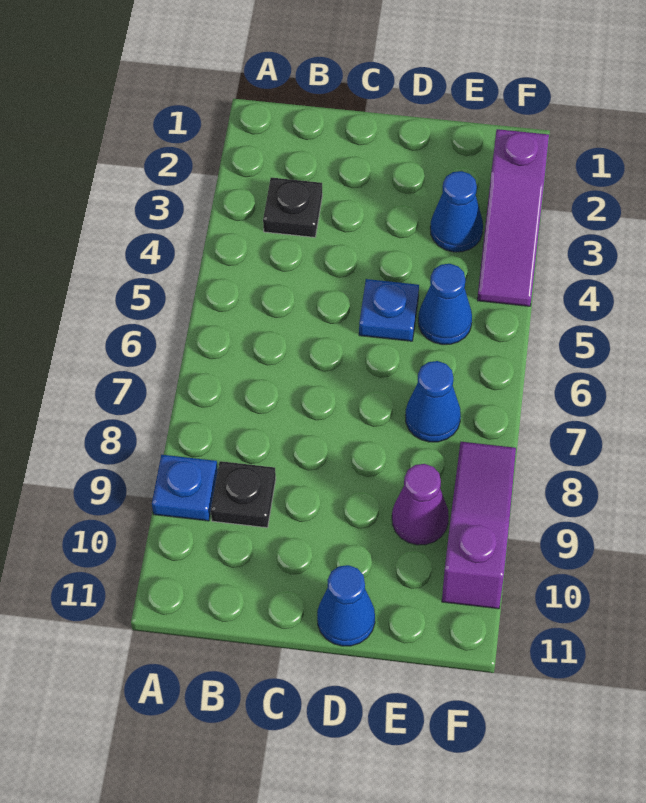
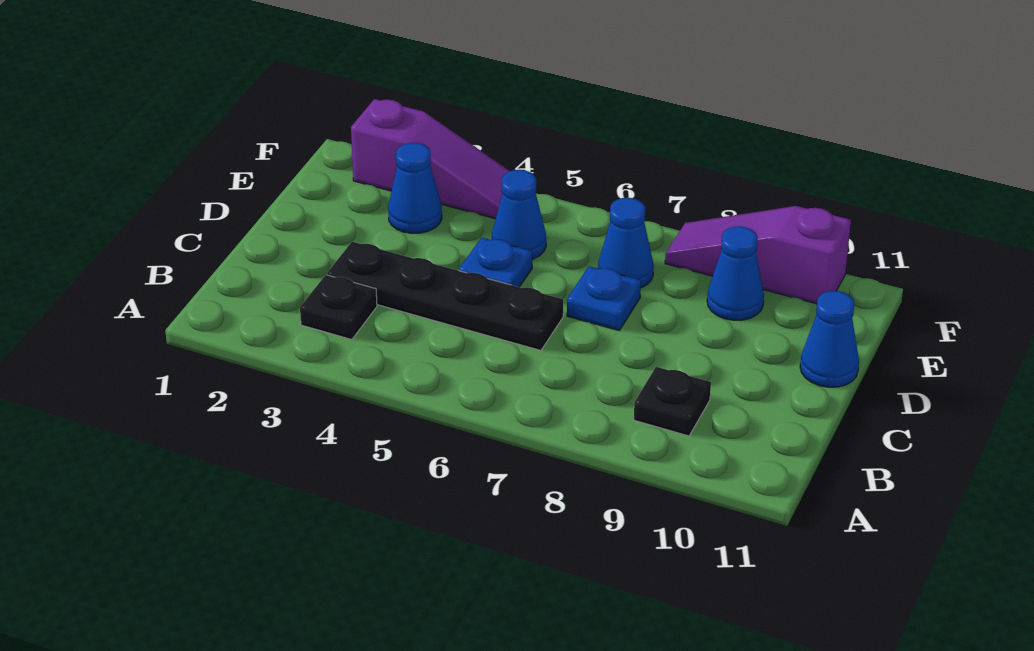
blue 1x1 plate [152,455,218,521] -> blue 1x1 plate moved to [567,266,641,330]
none -> black 1x4 plate [327,242,563,351]
purple 1x1 cone [392,464,449,545] -> blue 1x1 cone [707,226,764,320]

